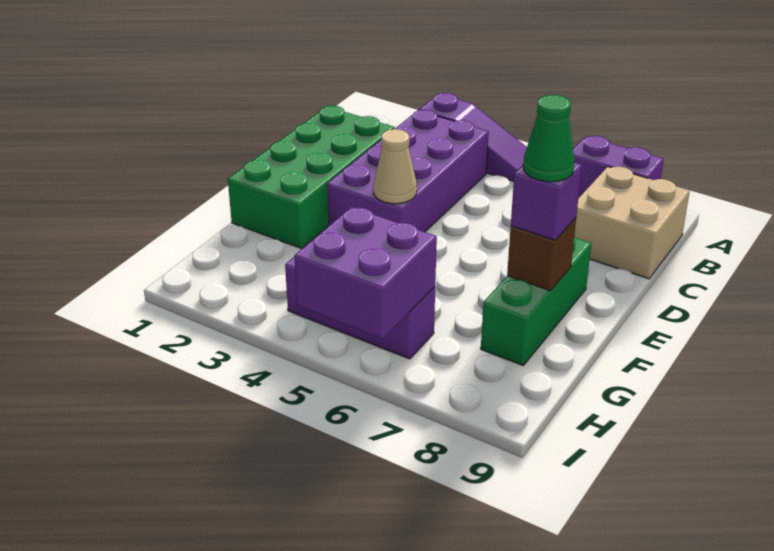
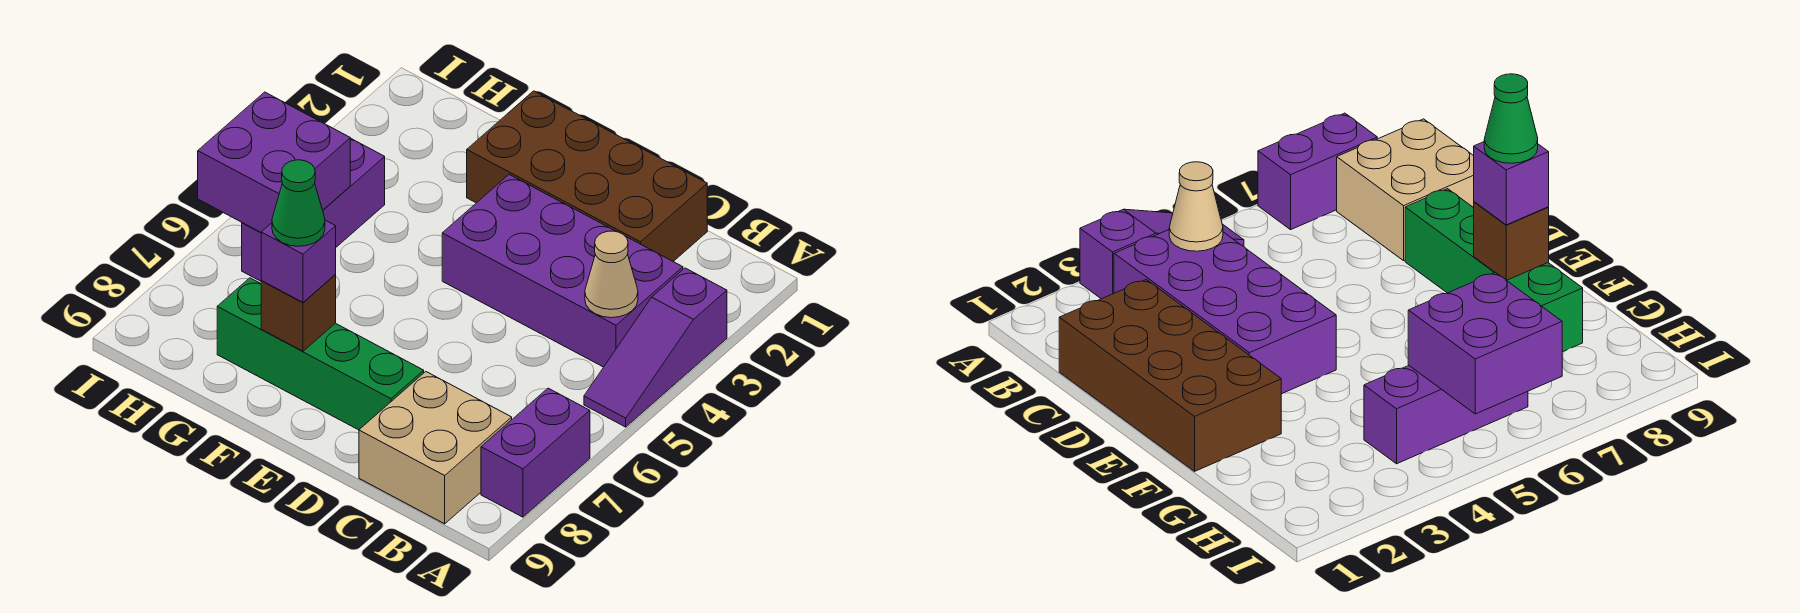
green 2x4 brick [228,106,395,248] -> brown 2x4 brick [467,91,707,261]
tan 1x1 cone [373,129,417,204] -> tan 1x1 cone moved to [585,231,638,318]
green 1x3 brick [481,236,591,365] -> green 1x4 brick [217,278,424,430]

